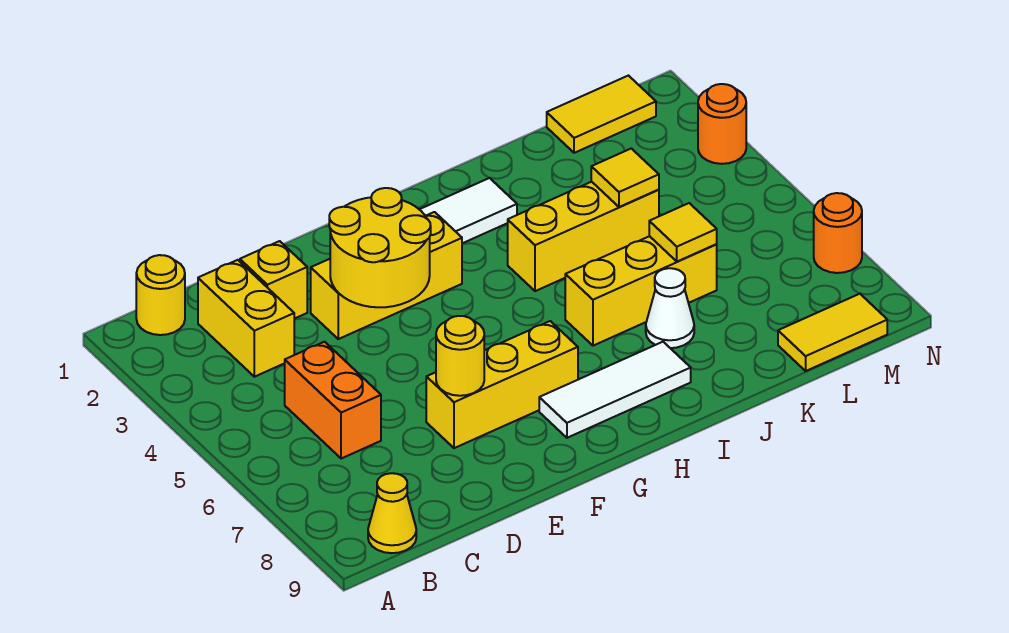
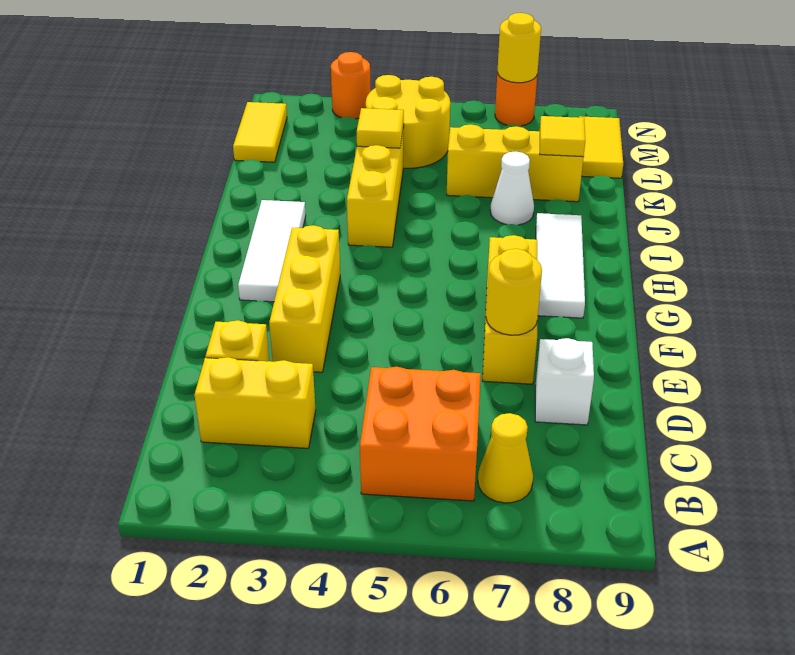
yellow 1x1 round brick [136,255,185,335] -> yellow 1x1 round brick moved to [497,13,541,83]
yellow 1x1 cone [368,473,416,553] -> yellow 1x1 cone moved to [478,413,533,503]
orange 1x2 brick [285,342,381,459] -> orange 2x2 brick [360,367,481,501]
none -> white 1x1 brick [535,338,594,425]
yellow 2x2 round brick [329,188,431,307] -> yellow 2x2 round brick moved to [366,75,450,168]
yellow 1x3 brick [565,236,717,346] -> yellow 1x3 brick turned to [447,124,584,202]
yellow 1x1 tile [649,203,717,262] -> yellow 1x1 tile moved to [540,116,585,157]

